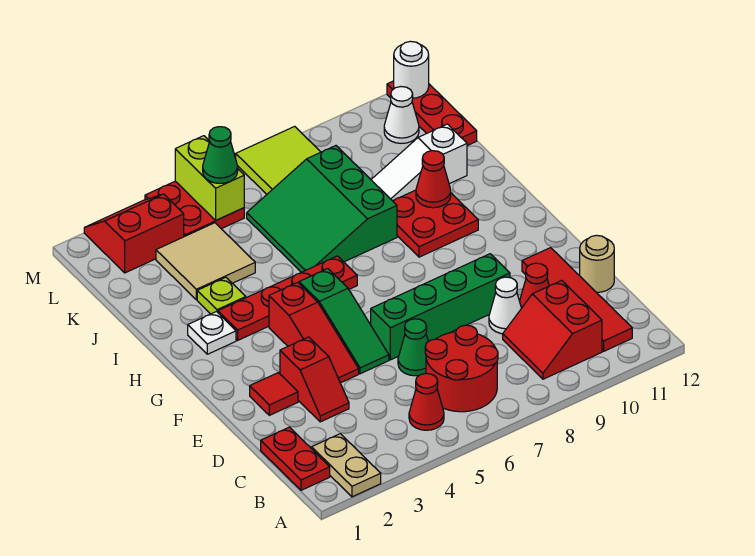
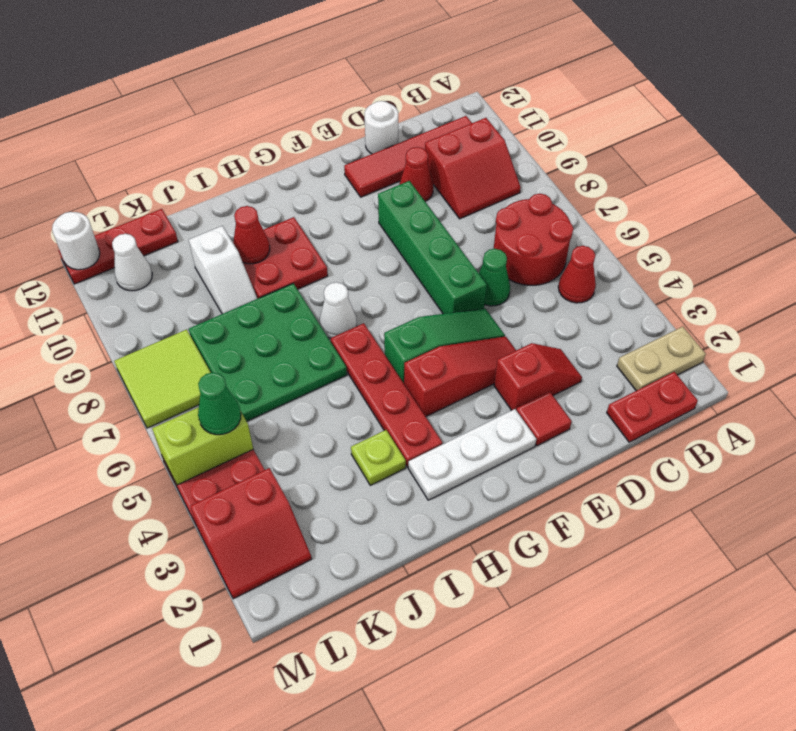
white 1x1 cone [489,277,521,334] -> white 1x1 cone moved to [320,282,357,339]
tan 1x1 round brick [580,235,614,292] -> white 1x1 round brick [364,101,398,154]
white 1x1 plate [188,312,236,354] -> white 1x3 plate [408,409,536,500]
green 3x3 slope [247,146,397,272] -> green 3x3 plate [189,283,347,421]
tan 2x2 tile [156,223,255,300] -> none
white 1x3 slope [371,124,467,201] -> white 1x2 slope [189,226,257,314]
red 2x2 slope [84,194,184,273] -> red 2x2 slope turned to [190,468,312,599]

